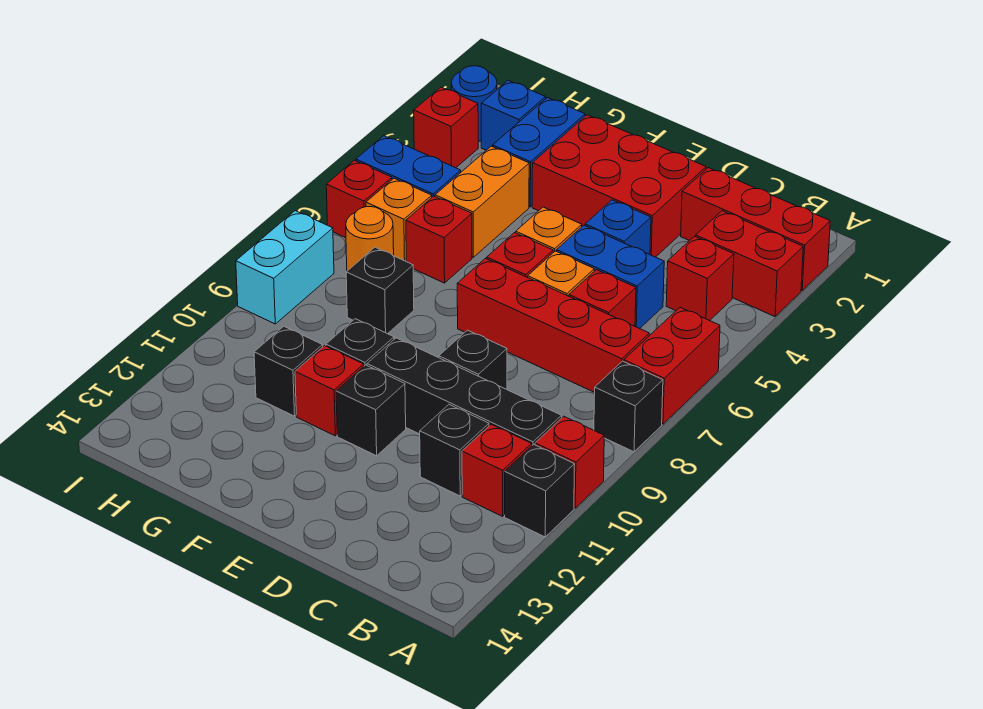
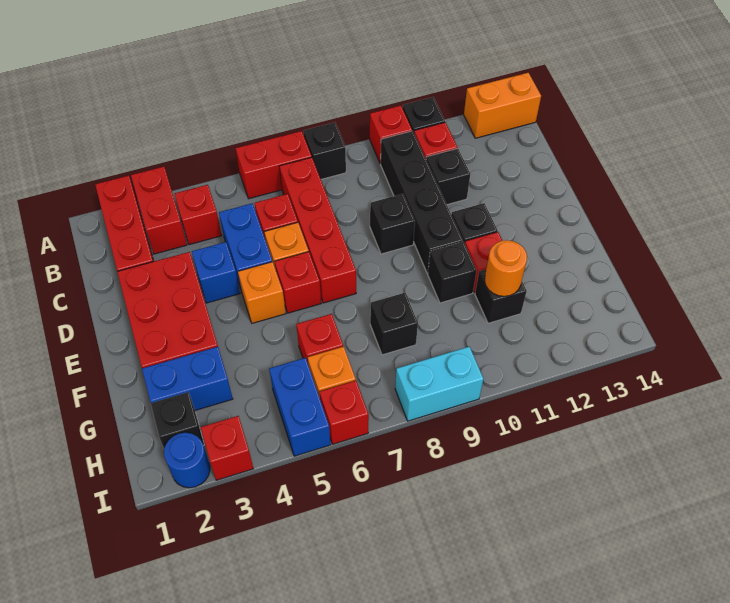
orange 1x2 brick [435,146,529,257] -> orange 1x2 brick moved to [464,73,541,138]
blue 1x1 brick [481,80,546,150] -> black 1x1 brick [151,392,204,448]
orange 1x1 round brick [346,207,394,271] -> orange 1x1 round brick moved to [485,240,527,296]

